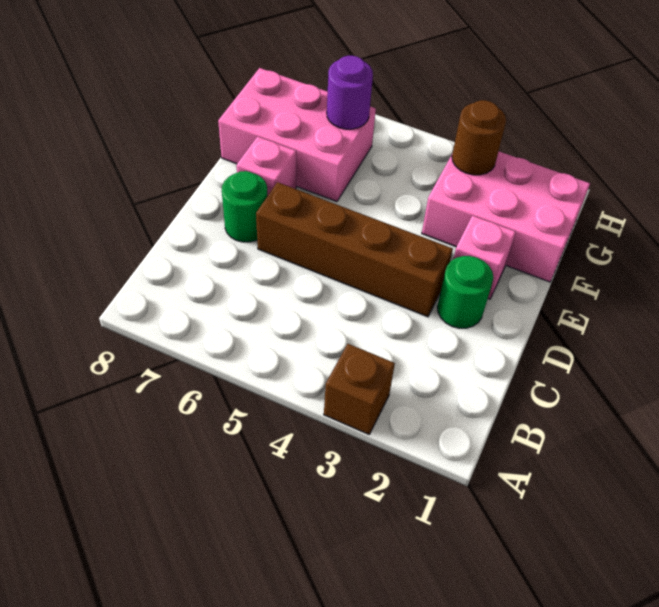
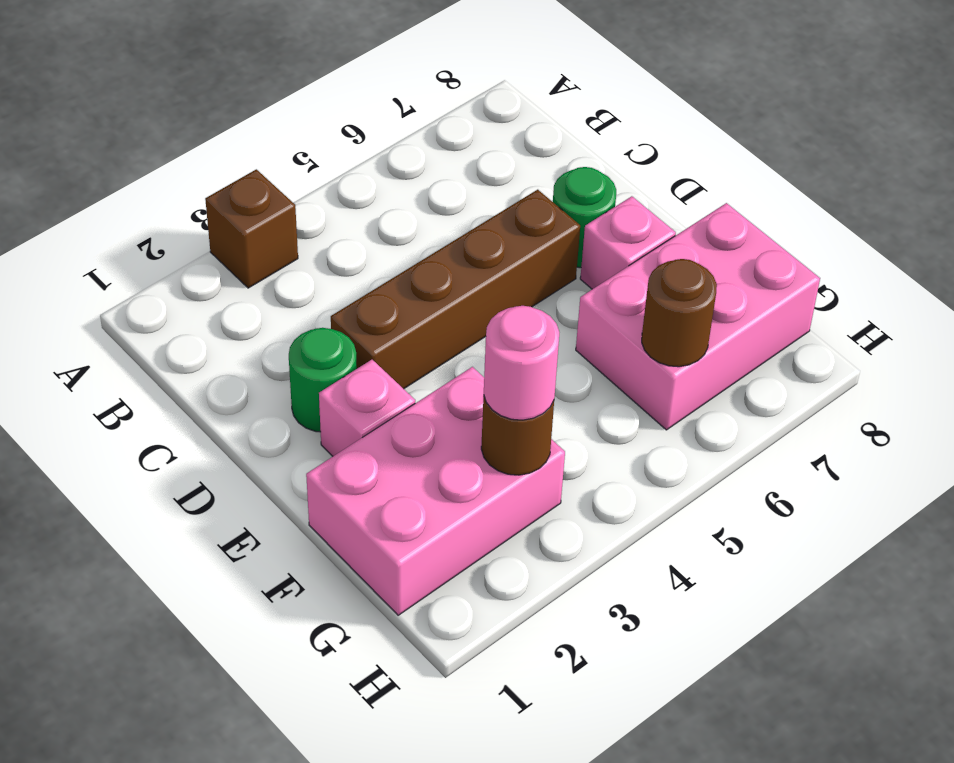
none -> pink 1x1 round brick [484,306,559,420]
purple 1x1 round brick [327,56,373,129] -> brown 1x1 round brick [642,259,717,367]

